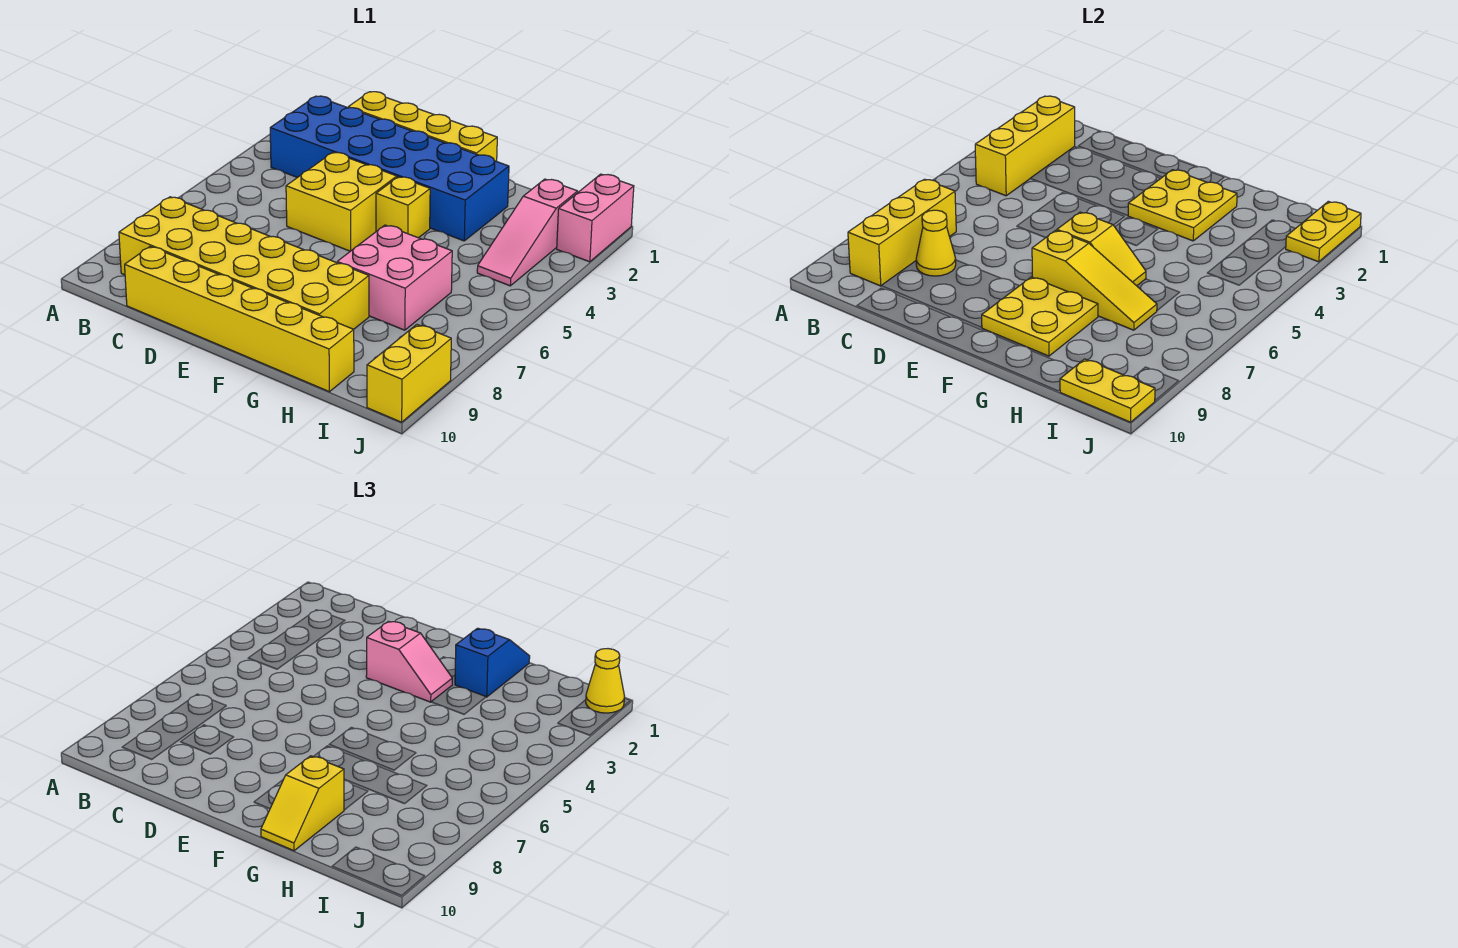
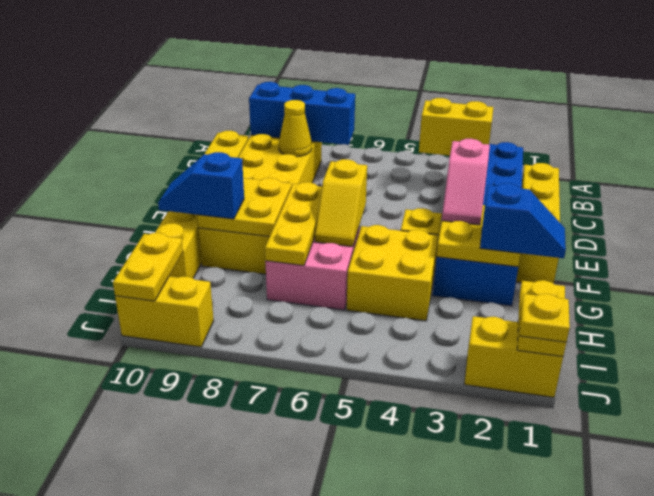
yellow 1x3 brick [975,96,1075,196] -> yellow 1x2 brick [419,98,493,156]
yellow 1x3 brick [848,179,956,286] -> blue 1x3 brick [249,82,355,145]
yellow 2x2 brick [286,152,397,251] -> yellow 2x2 brick moved to [347,225,438,321]
yellow 1x3 slope [1032,230,1157,330] -> yellow 1x3 plate [265,182,322,265]
yellow 1x2 slope [261,756,344,851] -> blue 1x2 slope [158,152,244,219]
pink 1x3 slope [477,179,578,286] -> none
pink 1x2 brick [557,174,634,262] -> yellow 1x2 brick [464,316,563,397]
yellow 1x2 plate [1286,201,1361,262] -> yellow 1x2 plate turned to [517,280,566,357]
yellow 1x1 cone [586,649,624,713] -> yellow 1x1 plate [520,294,570,342]

